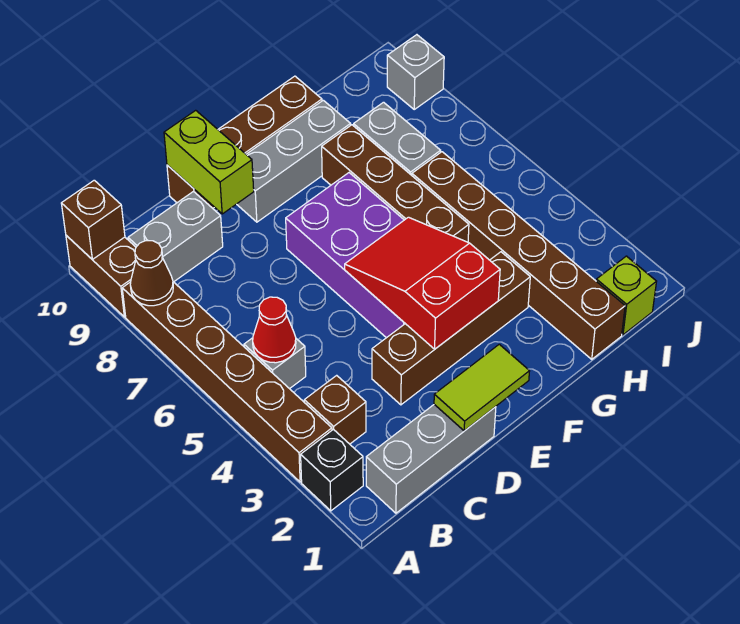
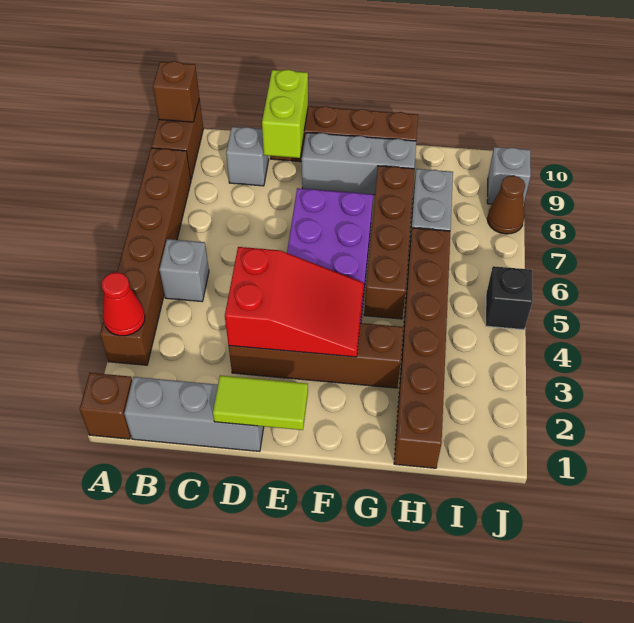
black 1x1 brick [301,429,363,511] -> black 1x1 brick moved to [486,266,533,330]
brown 1x1 cone [130,241,173,306] -> brown 1x1 cone moved to [487,176,525,234]
brown 1x1 brick [304,375,366,444] -> brown 1x1 brick moved to [80,373,132,439]
red 1x1 cone [253,297,296,363] -> red 1x1 cone moved to [102,272,145,336]
grey 1x2 brick [128,192,223,282] -> grey 1x1 brick [226,127,269,186]
red 2x3 slope [345,217,500,349] -> red 2x3 slope turned to [225,247,364,357]
lime 1x1 brick [596,256,657,335] -> none

